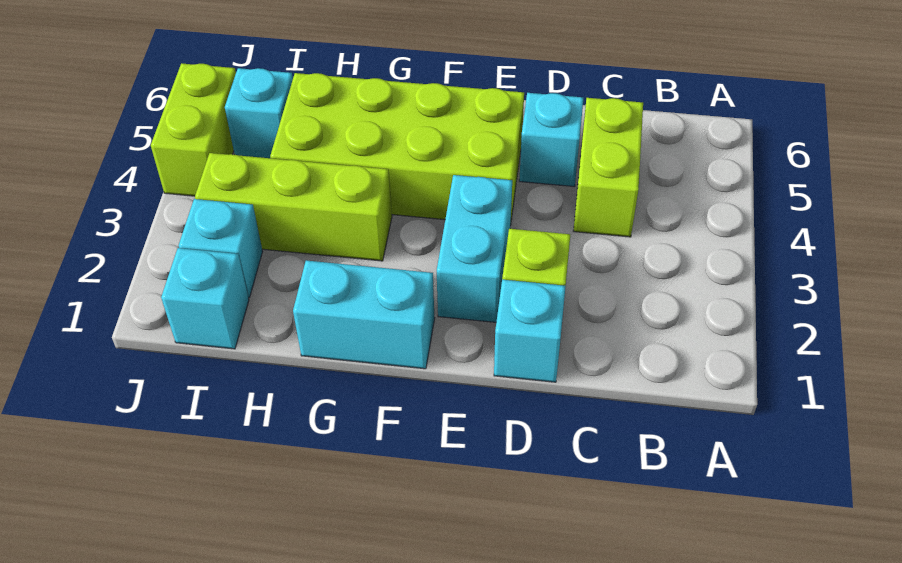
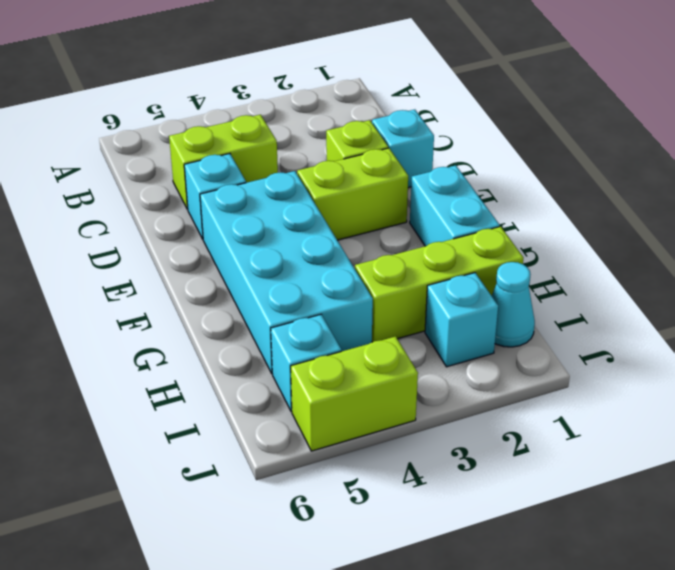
cyan 1x2 brick [437,175,512,322] -> lime 1x2 brick [297,148,408,240]
lime 2x4 brick [270,73,524,220] -> cyan 2x4 brick [200,171,373,373]
lime 1x3 brick [195,153,392,261] -> lime 1x3 brick turned to [355,226,523,342]
cyan 1x1 brick [161,248,249,349] -> cyan 1x1 cone [492,262,535,347]

